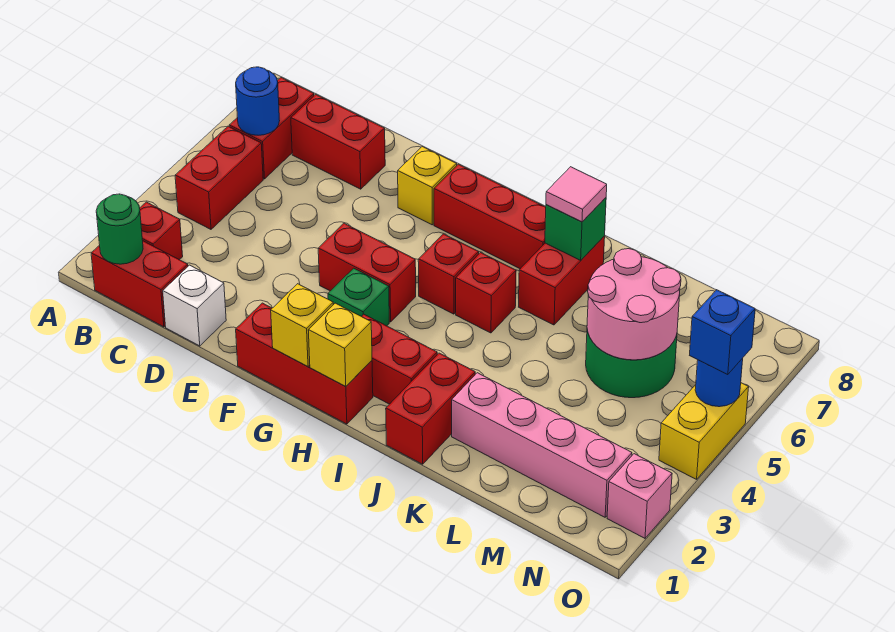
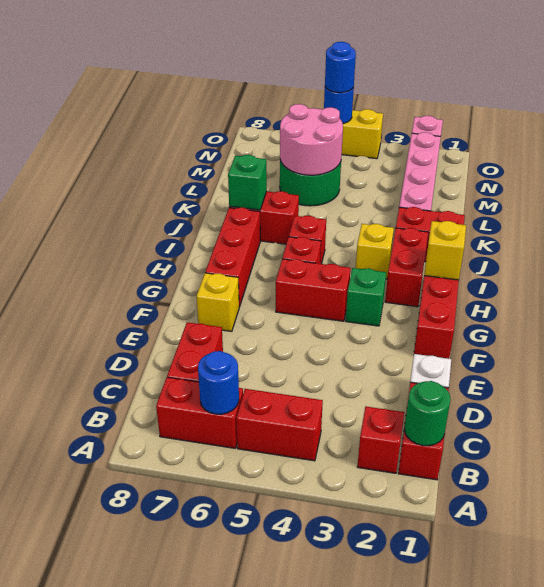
red 1x2 brick [318,223,416,322] -> red 1x2 brick turned to [276,259,351,321]
yellow 1x1 brick [271,284,333,366] -> yellow 1x1 brick moved to [356,224,394,279]
pink 1x1 tile [546,167,607,222] -> none
blue 1x1 brick [690,290,755,375] -> blue 1x1 round brick [325,42,356,93]

